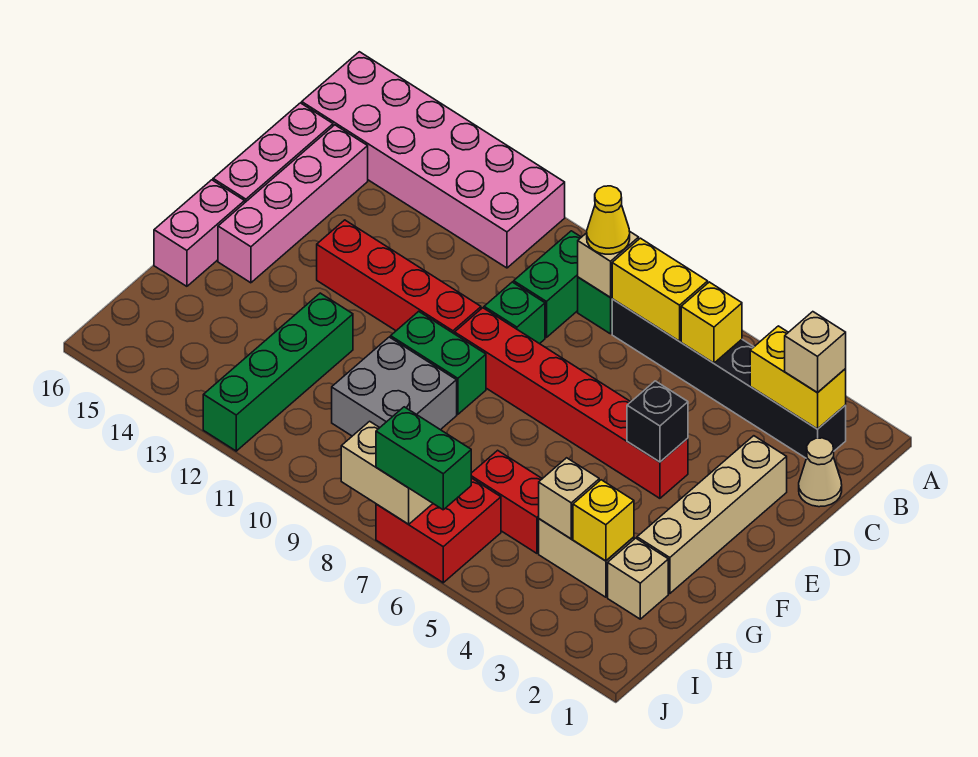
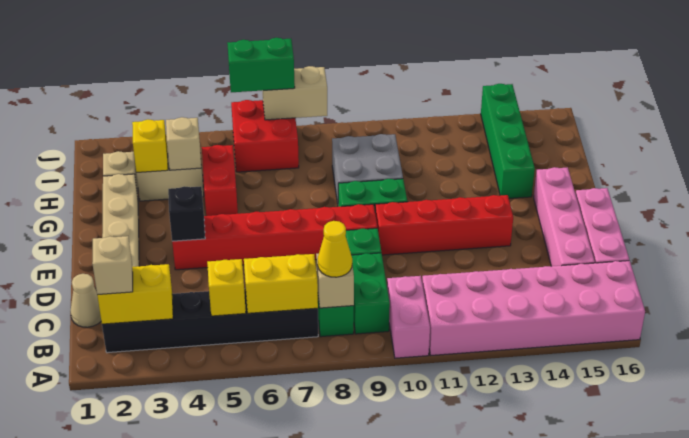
pink 1x2 brick [154,180,245,286] -> pink 1x2 brick moved to [387,276,430,358]
green 1x4 brick [203,293,353,451] -> green 1x4 brick moved to [481,84,535,198]
red 1x2 brick [471,450,542,553] -> red 1x2 brick turned to [202,145,238,216]

